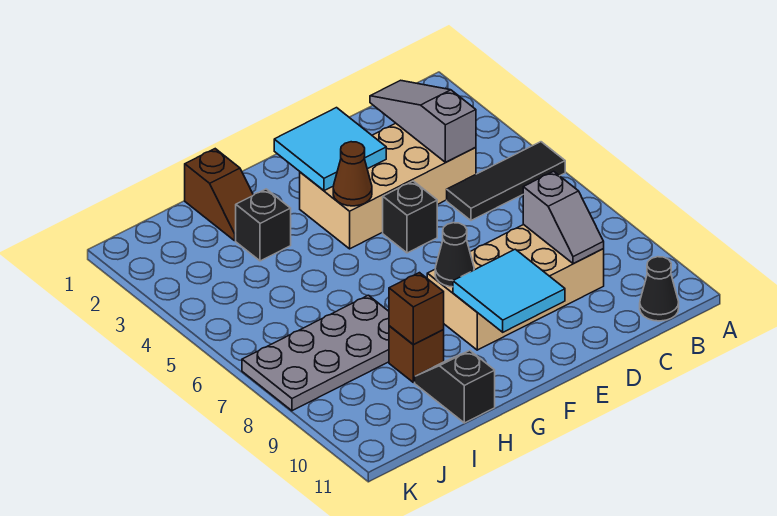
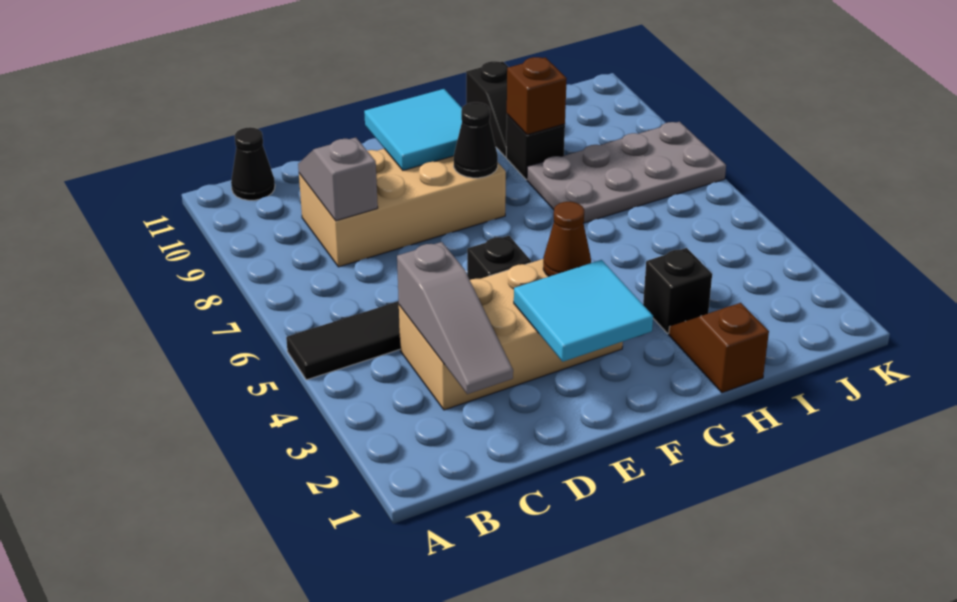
brown 1x1 brick [389,326,444,382] -> black 1x1 brick [506,114,565,180]

